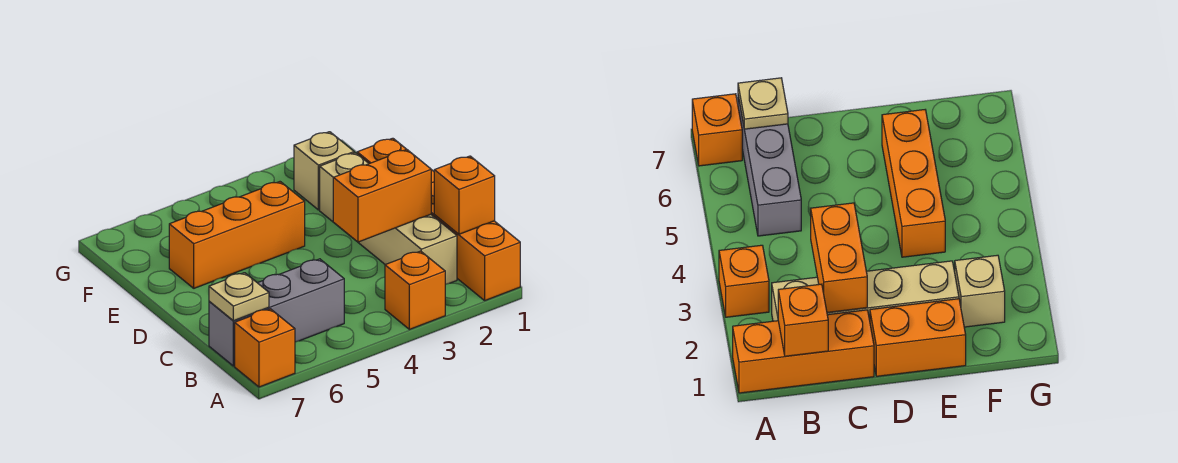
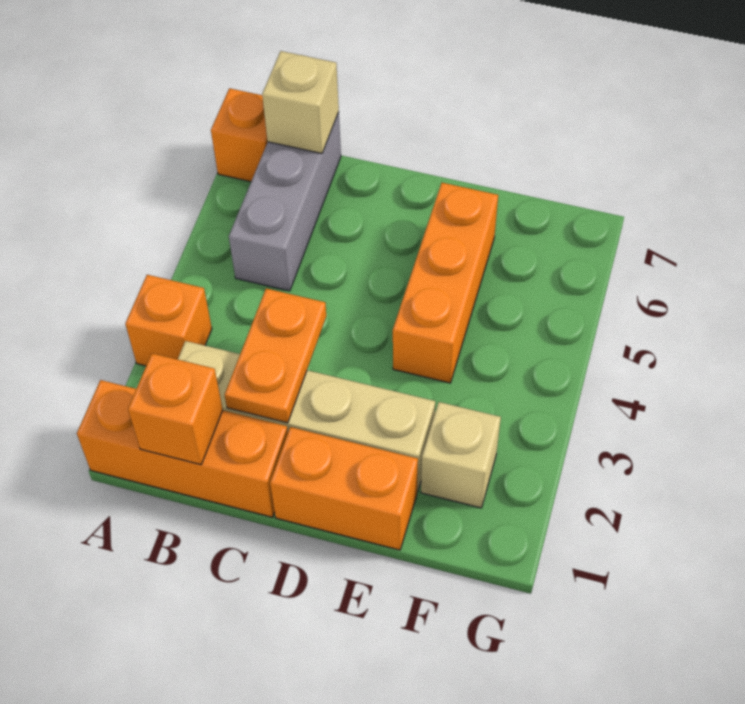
tan 1x1 plate [209,273,269,321] -> tan 1x1 brick [262,51,339,154]
orange 1x2 brick [333,149,431,242] -> orange 1x2 plate [225,289,326,423]

